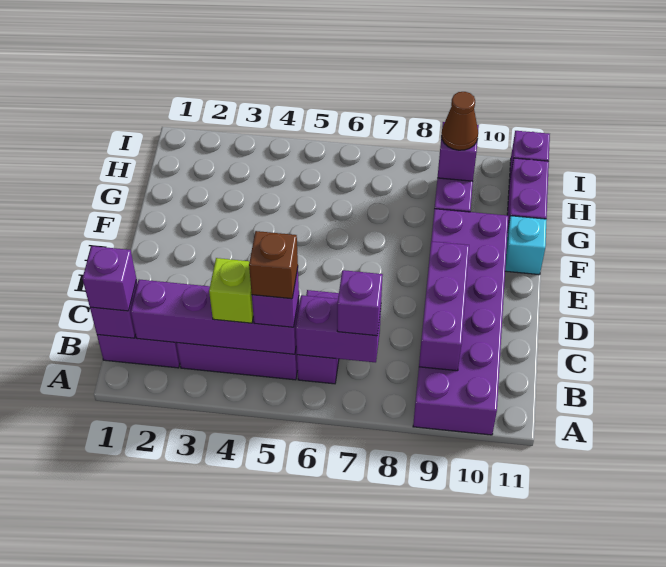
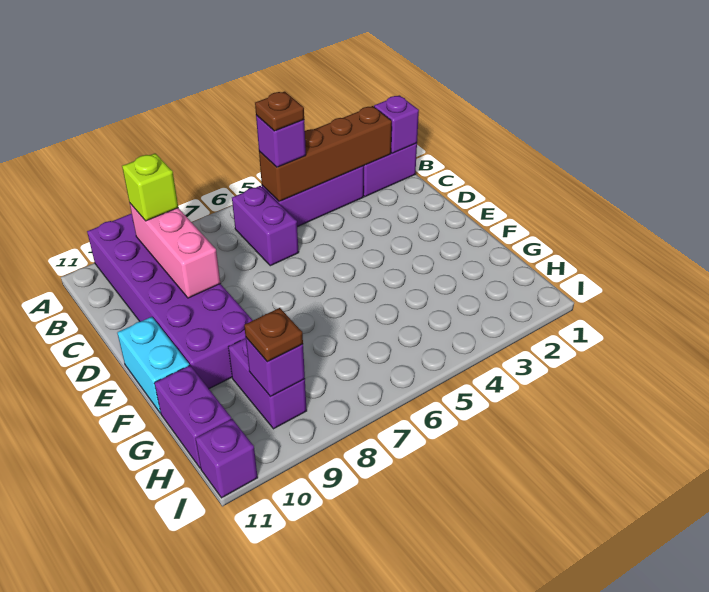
purple 1x1 brick [82,246,136,311] -> none
purple 1x4 brick [131,280,299,354] -> brown 1x4 brick [259,106,392,201]
lime 1x1 brick [209,258,253,323] -> lime 1x1 brick moved to [122,153,178,221]
brown 1x1 brick [249,231,298,299] -> brown 1x1 plate [255,92,304,131]
purple 1x2 brick [296,295,381,362] -> none
purple 1x1 brick [337,270,383,336] -> none
purple 1x3 brick [419,241,469,371] -> pink 1x3 brick [130,204,221,298]
cyan 1x1 brick [505,216,547,275] -> cyan 1x2 brick [117,317,189,413]
brown 1x1 cone [442,92,478,150] -> brown 1x1 plate [244,308,303,362]

